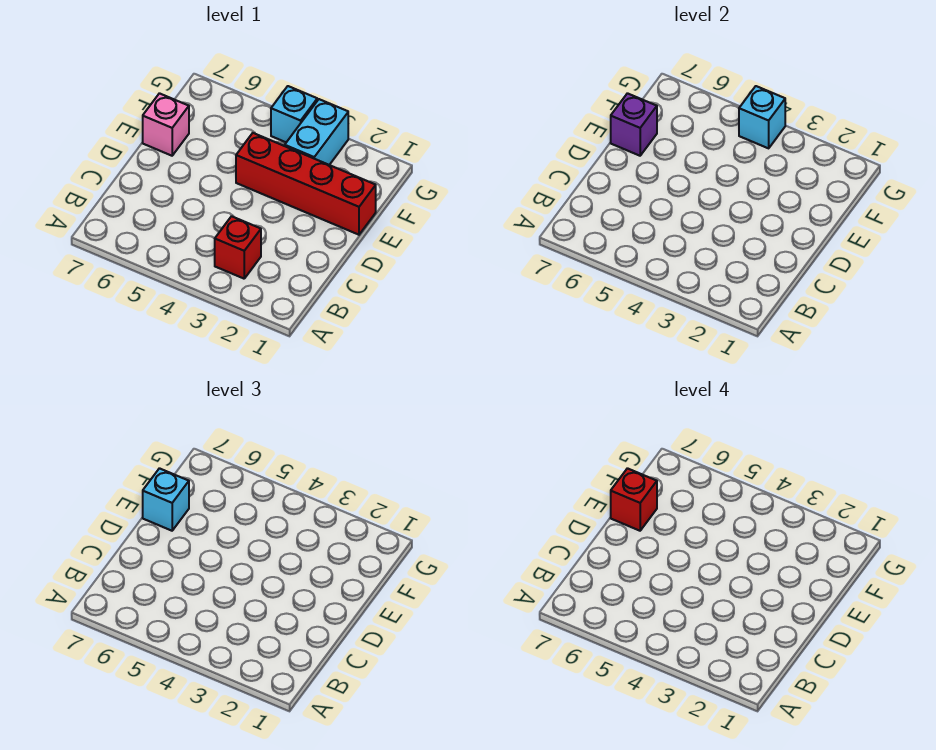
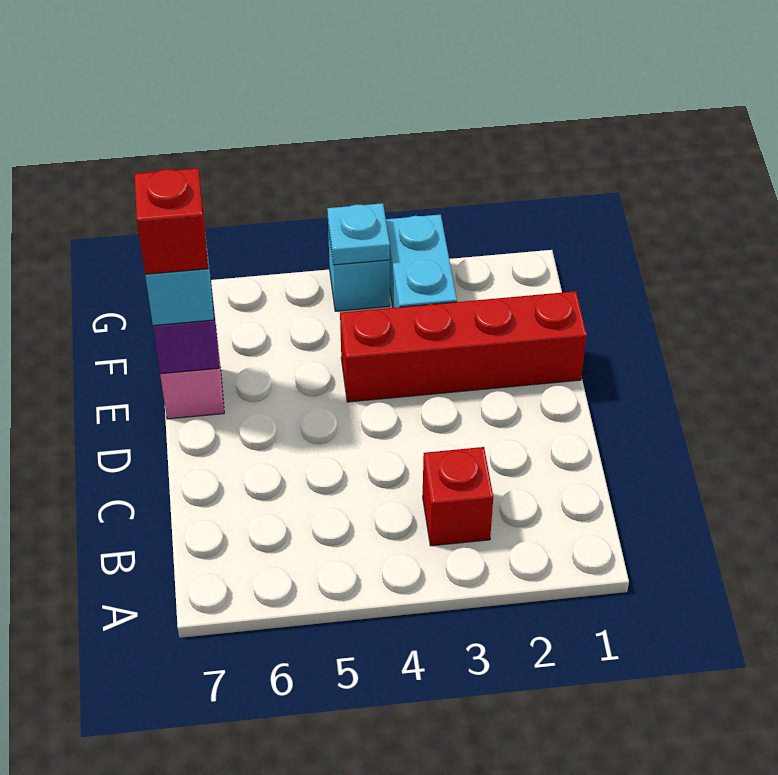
cyan 1x1 brick [739,86,785,148] -> cyan 1x1 plate [327,203,390,265]

